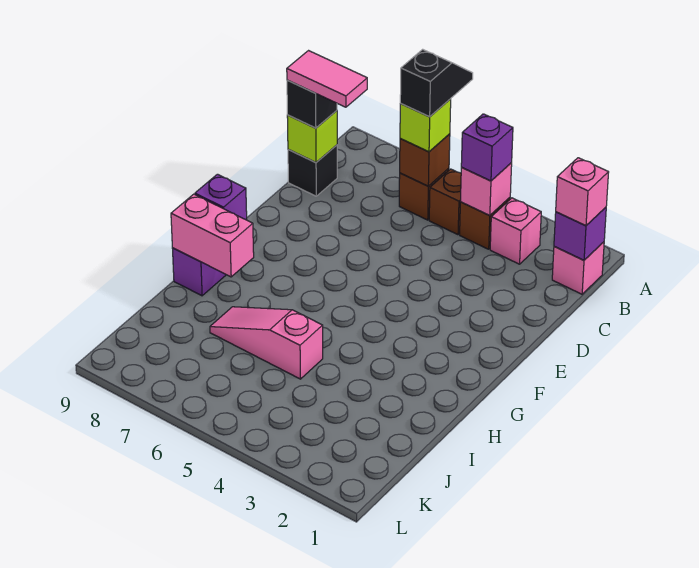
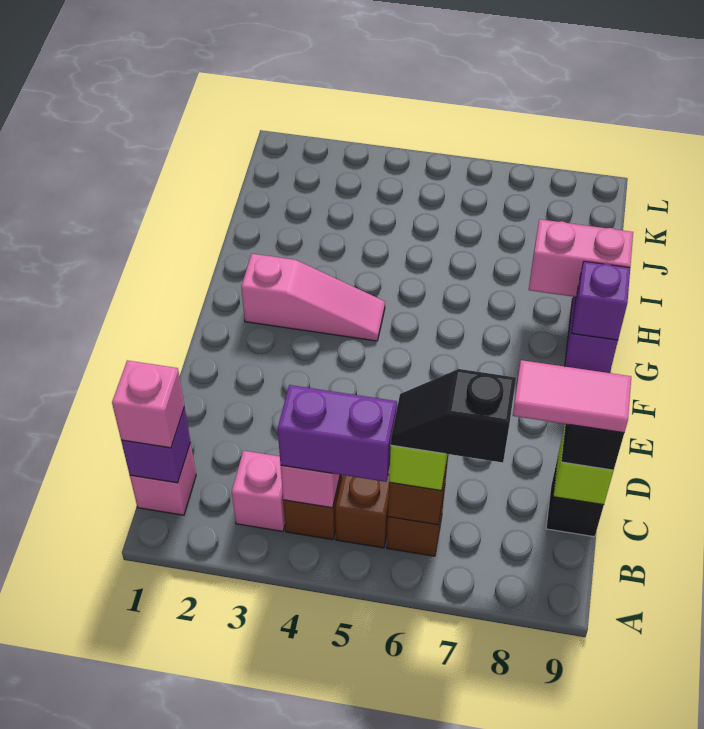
black 1x2 slope [400,49,473,117] -> black 1x2 slope turned to [391,369,516,463]
purple 1x1 brick [461,114,513,181] -> purple 1x2 brick [278,385,397,482]
pink 1x3 slope [210,307,323,379] -> pink 1x3 slope moved to [241,254,385,341]

